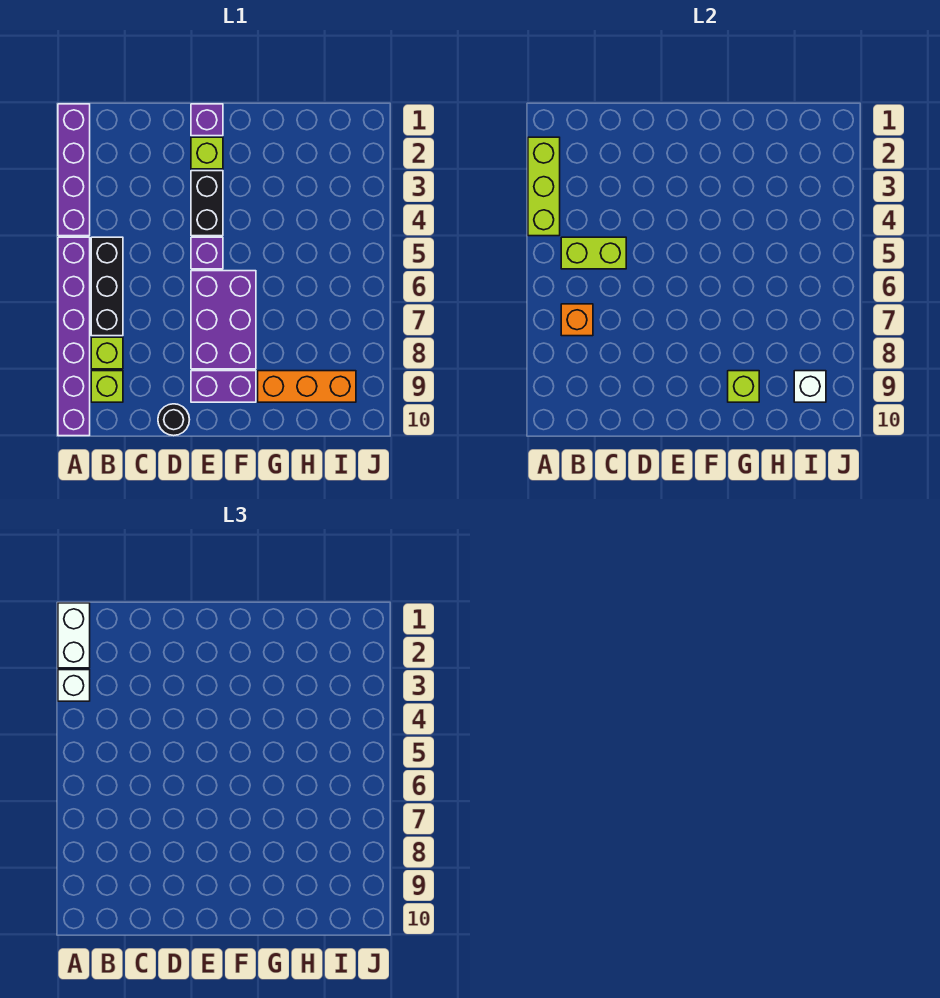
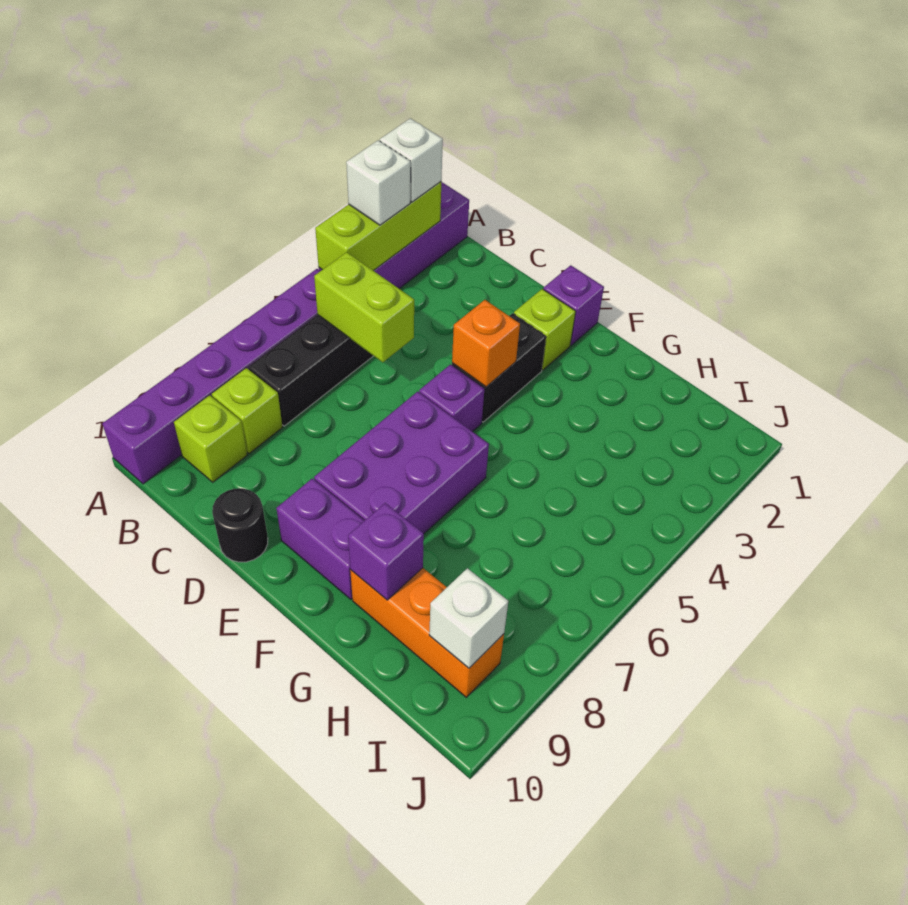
white 1x2 brick [58,603,90,668] -> white 1x1 brick [380,118,443,202]
orange 1x1 brick [561,304,593,336] -> orange 1x1 brick moved to [452,300,520,387]
lime 1x1 brick [728,371,759,402] -> purple 1x1 brick [348,503,424,600]

